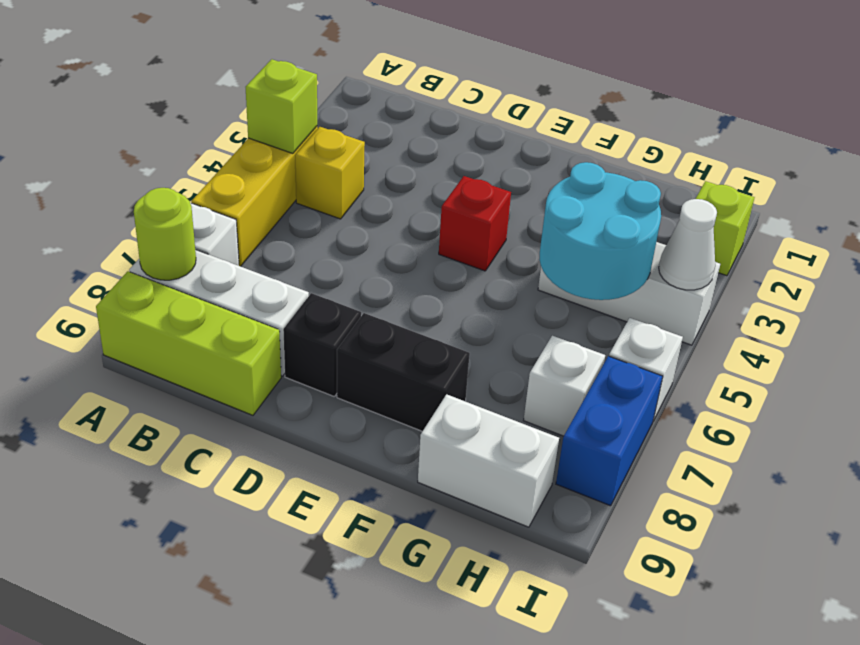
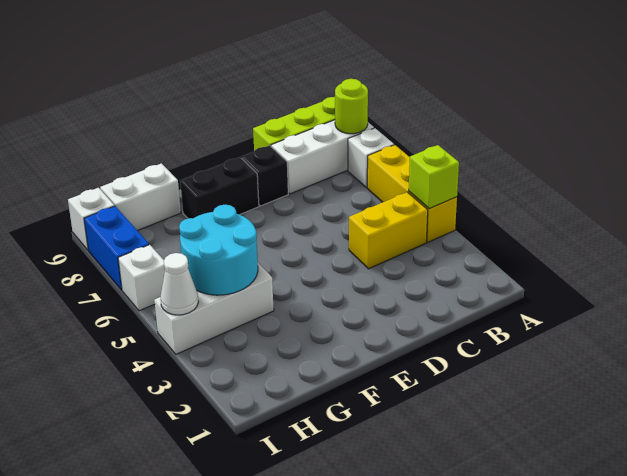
yellow 1x1 brick [295,127,365,219] -> yellow 1x2 brick [349,192,428,269]
red 1x1 brick [439,176,511,271] -> none
white 1x1 brick [524,336,605,436] -> white 1x1 brick moved to [68,188,114,250]
lime 1x1 brick [696,181,755,276] -> none

